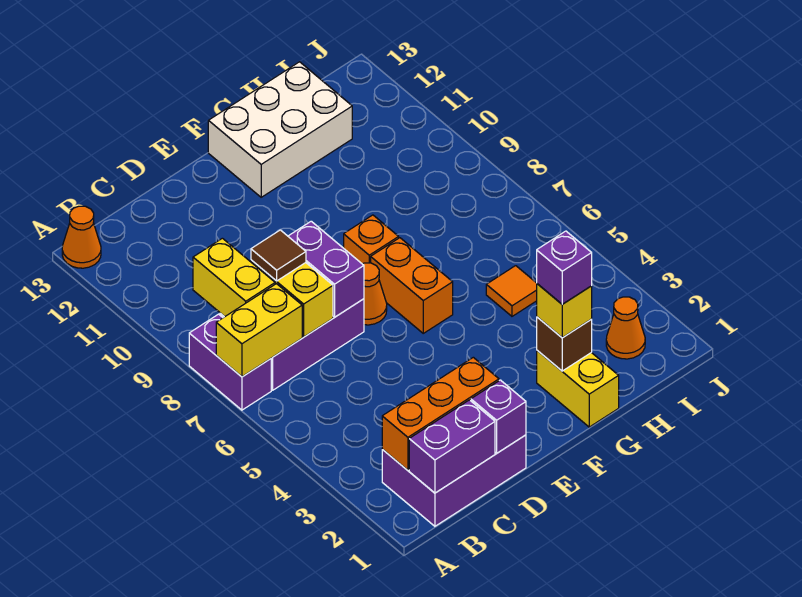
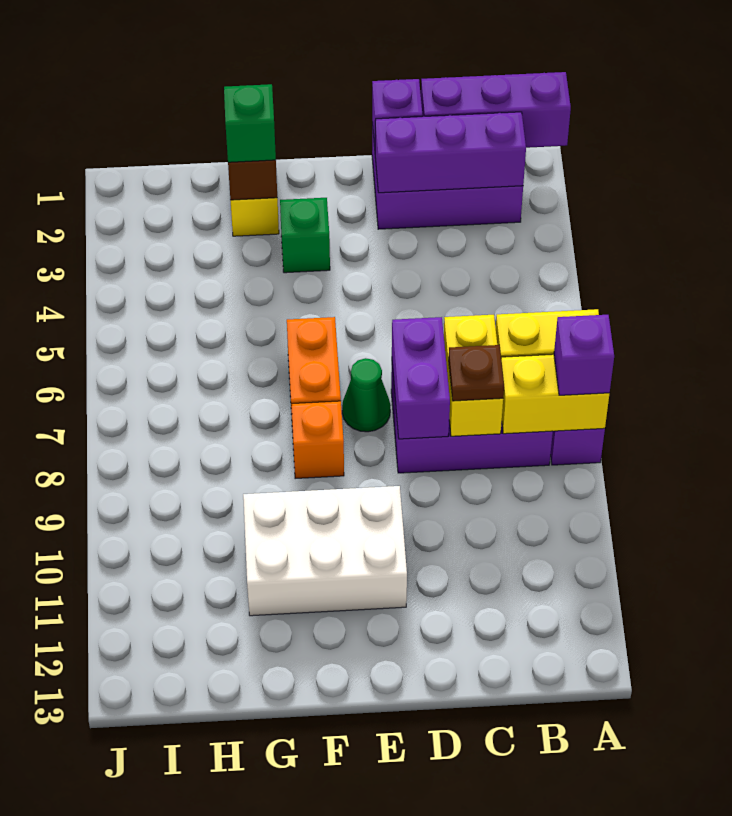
orange 1x1 cone [62,206,101,268] -> none
purple 1x2 brick [409,400,495,493] -> purple 1x3 brick [421,72,571,147]
orange 1x3 brick [382,357,499,470] -> purple 1x3 brick [375,112,526,193]
yellow 1x2 brick [193,238,275,317] -> yellow 1x2 brick turned to [501,354,609,434]
brown 1x1 tile [251,230,306,281] -> brown 1x1 plate [449,345,504,401]
orange 1x1 cone [363,263,387,325] -> green 1x1 cone [342,358,391,432]
none -> green 1x1 brick [280,198,330,273]
white 2x3 brick [208,62,352,197] -> white 2x3 brick moved to [243,486,407,616]
yellow 1x1 brick [537,284,592,338] -> green 1x1 brick [224,84,276,162]
purple 1x1 brick [537,231,592,304] -> purple 1x1 brick moved to [554,315,614,395]
orange 1x1 tile [486,266,537,316] -> none
orange 1x1 cone [606,297,645,359] -> none

